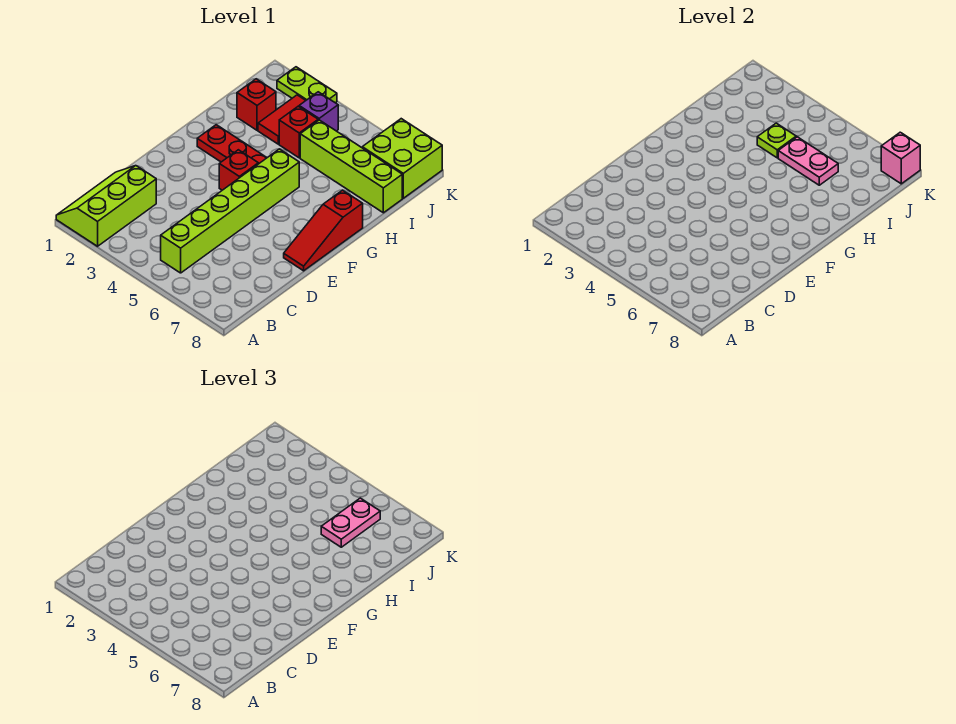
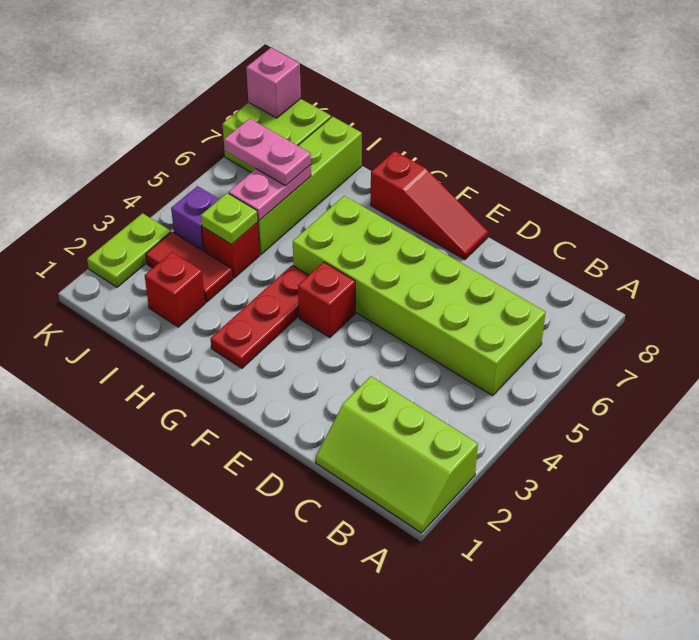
lime 1x6 brick [161,149,299,273] -> lime 2x6 brick [293,196,546,396]

